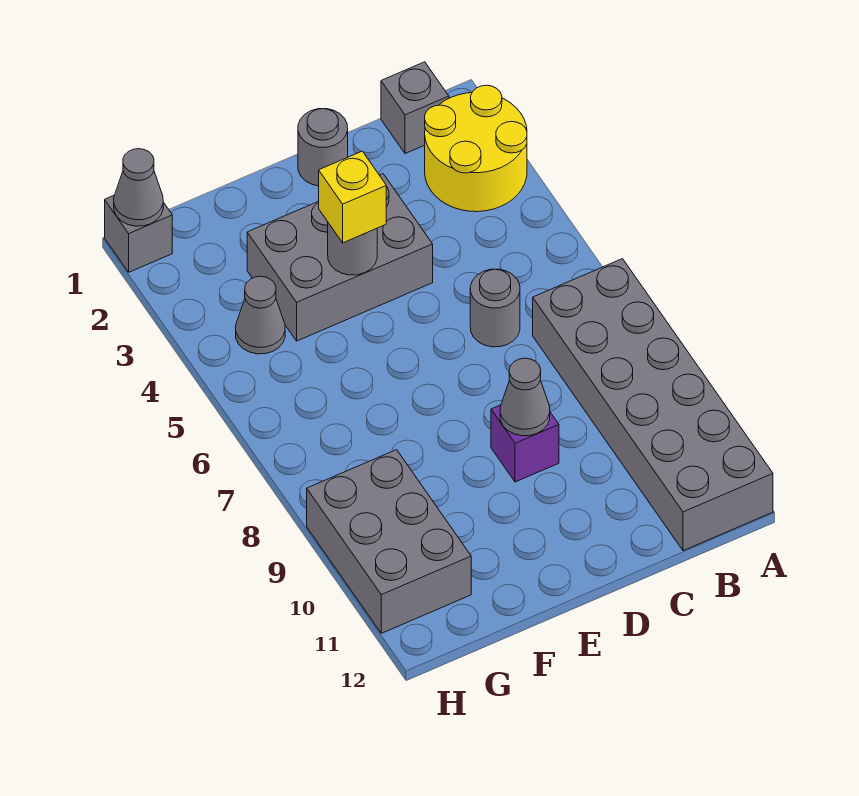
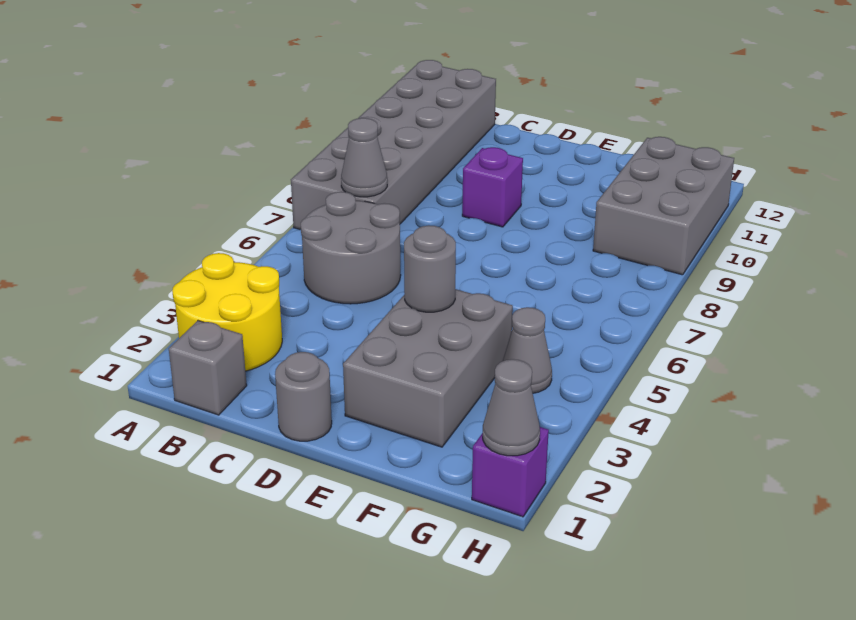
grey 1x1 round brick [470,269,520,347] -> grey 2x2 round brick [301,192,401,304]
grey 2x3 brick [247,174,433,341] -> grey 2x3 brick turned to [343,289,513,447]
grey 1x1 cone [500,358,550,436] -> grey 1x1 cone moved to [341,118,387,197]
yellow 1x1 brick [319,151,386,243] -> none
grey 1x1 brick [105,196,172,272] -> purple 1x1 brick [472,427,549,517]

